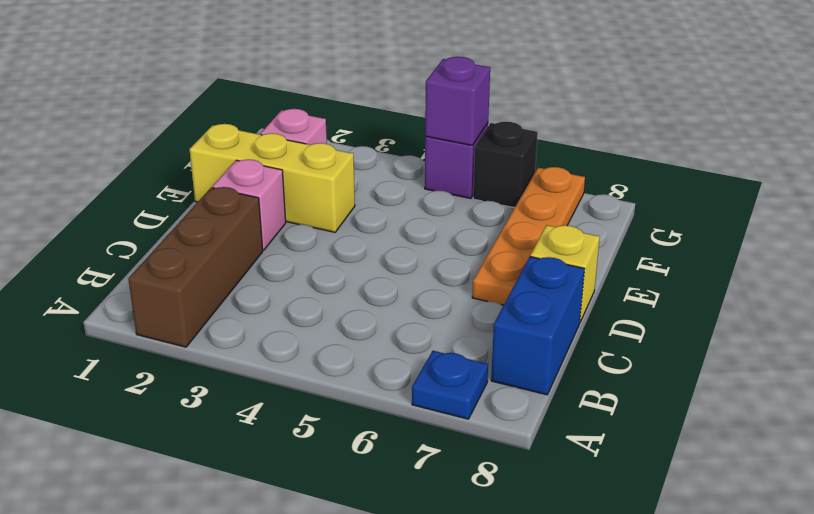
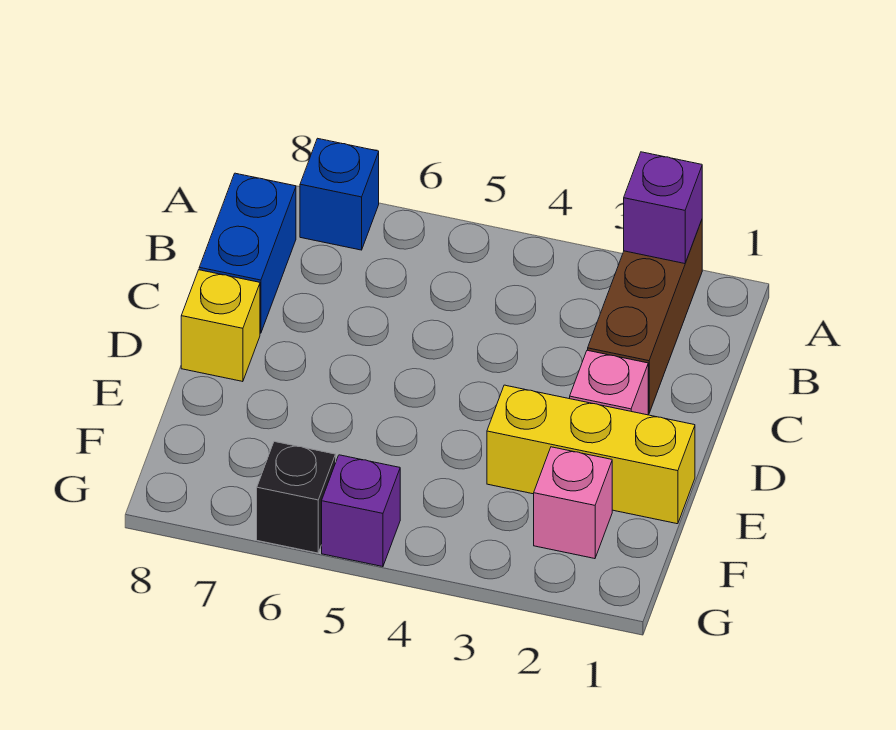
blue 1x1 plate [412,351,488,419] -> blue 1x1 brick [300,138,379,250]
orange 1x4 plate [472,167,585,305] -> none
purple 1x1 brick [425,57,490,145] -> purple 1x1 brick moved to [624,152,702,264]

